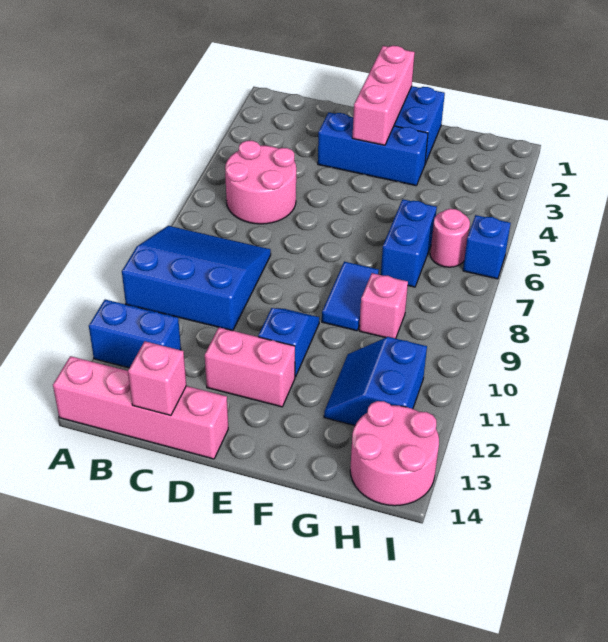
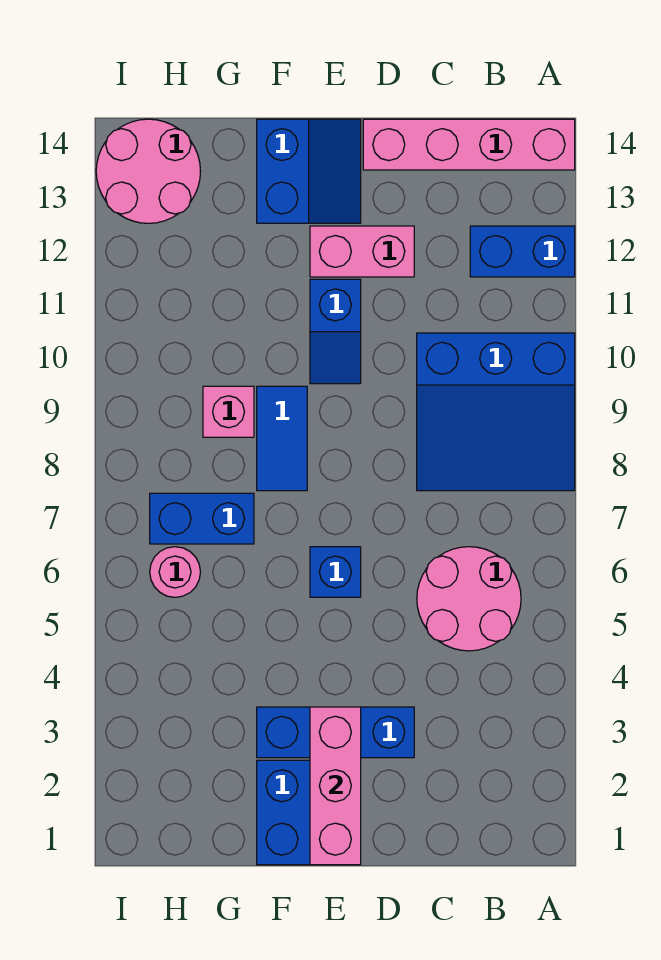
pink 1x1 brick [128,341,186,416] -> none
blue 1x2 brick [381,199,437,287] -> blue 1x2 brick turned to [150,493,254,544]
blue 2x2 slope [324,337,427,425] -> blue 2x2 slope moved to [257,119,361,223]
blue 1x1 brick [463,215,511,279] -> blue 1x1 brick moved to [310,547,361,597]

